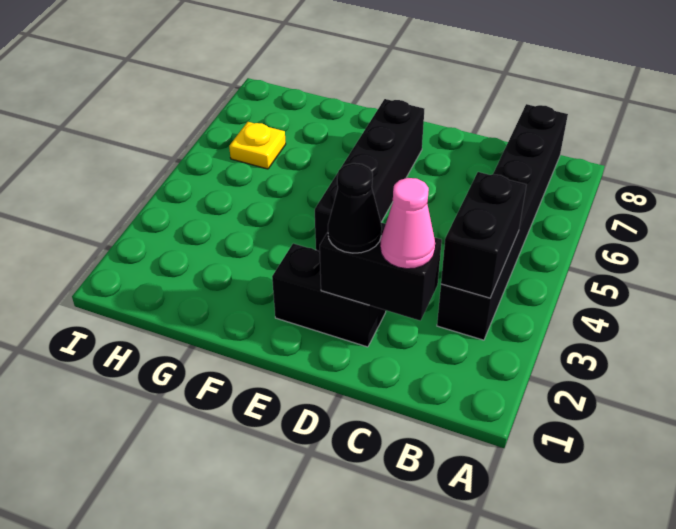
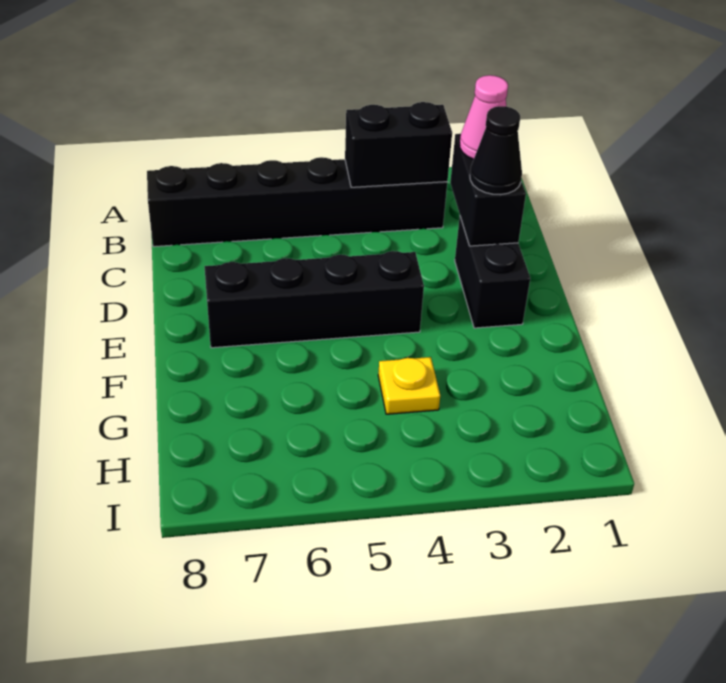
yellow 1x1 plate [229,122,286,169] -> yellow 1x1 plate moved to [378,357,440,414]

